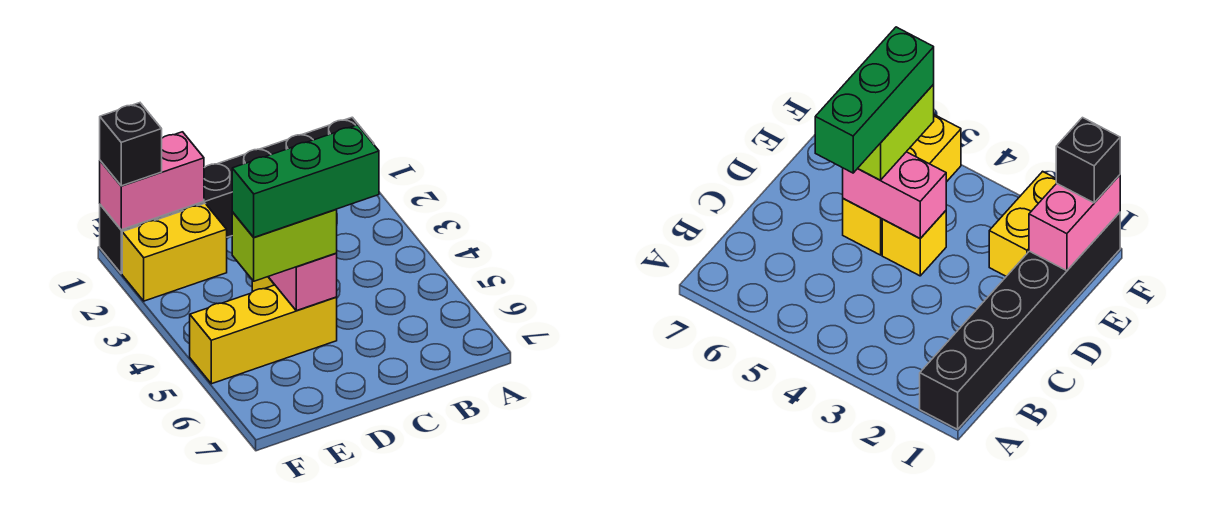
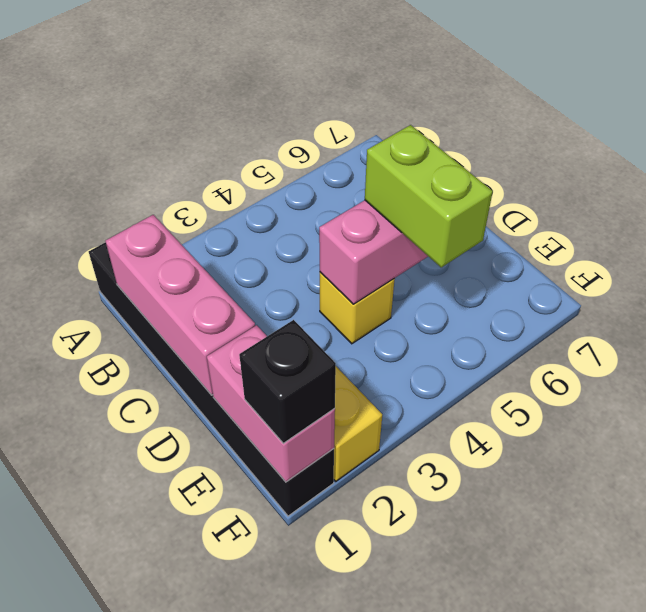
none -> pink 1x3 brick [105,215,255,395]
green 1x3 brick [232,125,379,237] -> none
yellow 1x3 brick [190,285,337,384] -> none

